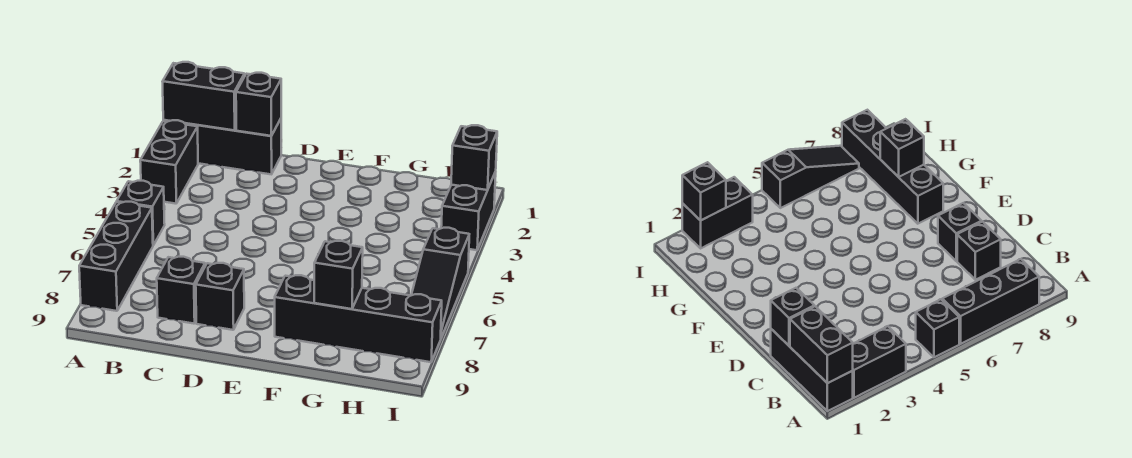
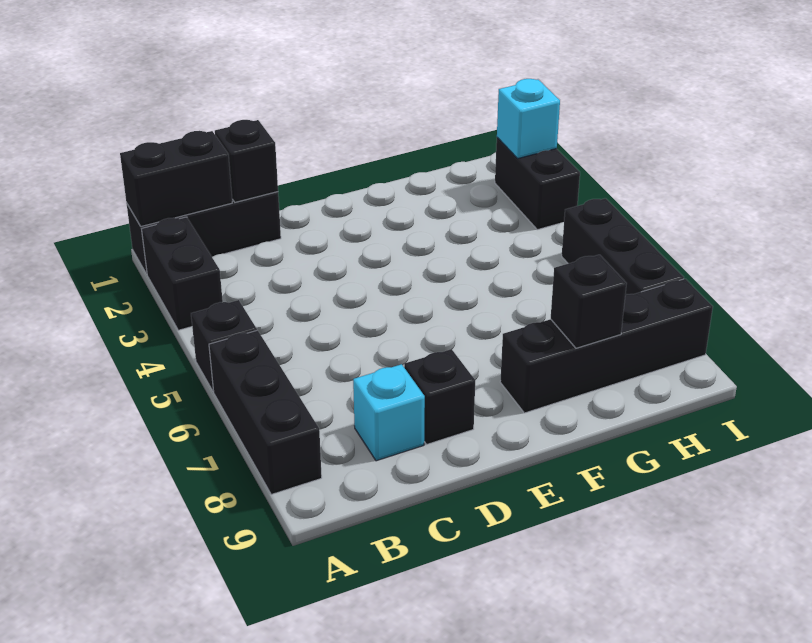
black 1x1 brick [157,257,205,324] -> cyan 1x1 brick [353,364,425,461]
black 1x1 brick [451,125,497,190] -> cyan 1x1 brick [497,79,560,158]
black 1x3 slope [412,228,469,338] -> black 1x3 brick [562,198,684,295]

